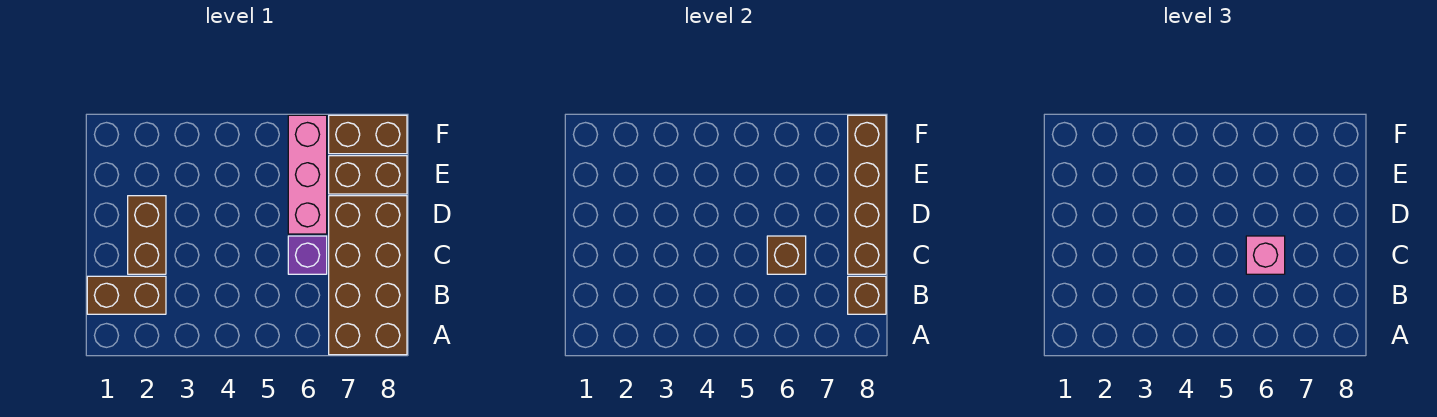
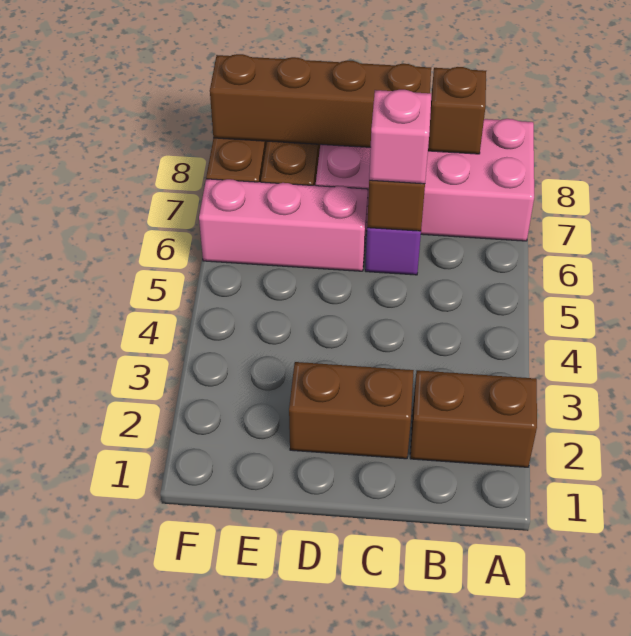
brown 2x4 brick [329,196,407,355] -> pink 2x4 brick [316,119,534,241]
brown 1x2 brick [87,276,166,314] -> brown 1x2 brick turned to [410,370,537,467]

